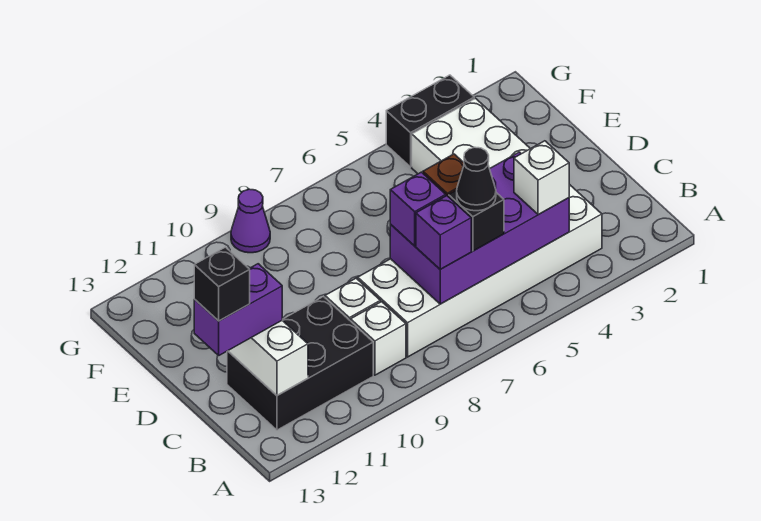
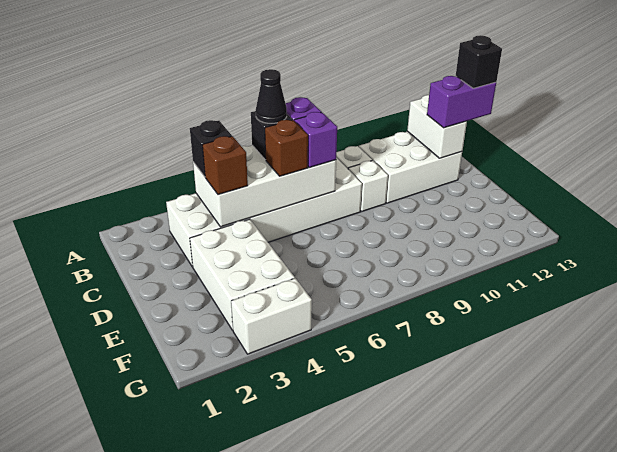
purple 2x4 brick [390,152,569,304] -> white 2x4 brick [193,145,336,227]
white 1x1 brick [514,141,569,214] -> black 1x1 brick [190,120,232,177]
black 2x3 brick [227,297,373,430] -> white 2x3 brick [359,131,462,203]
none -> brown 1x1 brick [203,136,248,195]
black 1x2 brick [386,75,474,167] -> white 1x2 brick [231,278,312,354]
purple 1x1 cone [231,189,270,253] -> none

